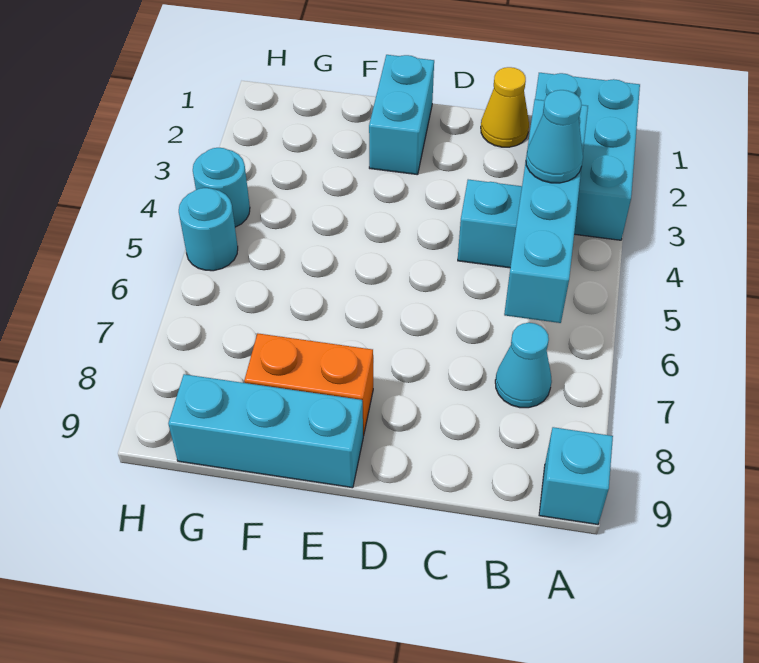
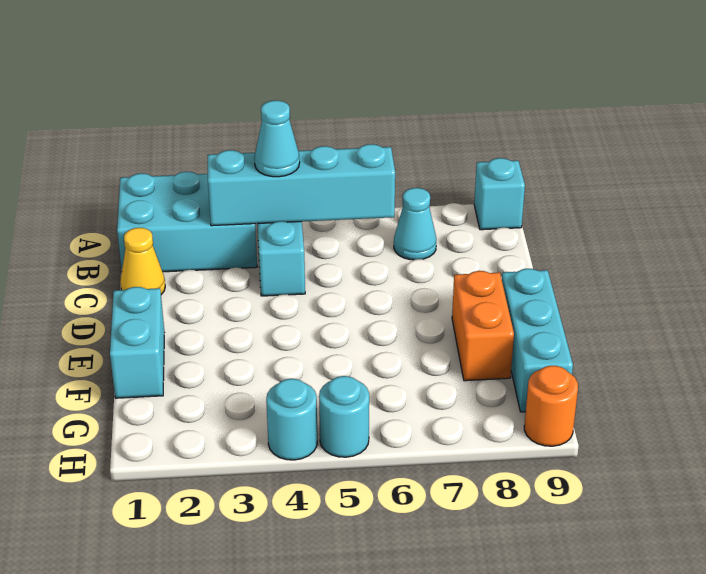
cyan 1x2 brick [369,55,434,175] -> cyan 1x2 brick turned to [110,287,164,398]
none -> orange 1x1 round brick [524,366,578,446]

